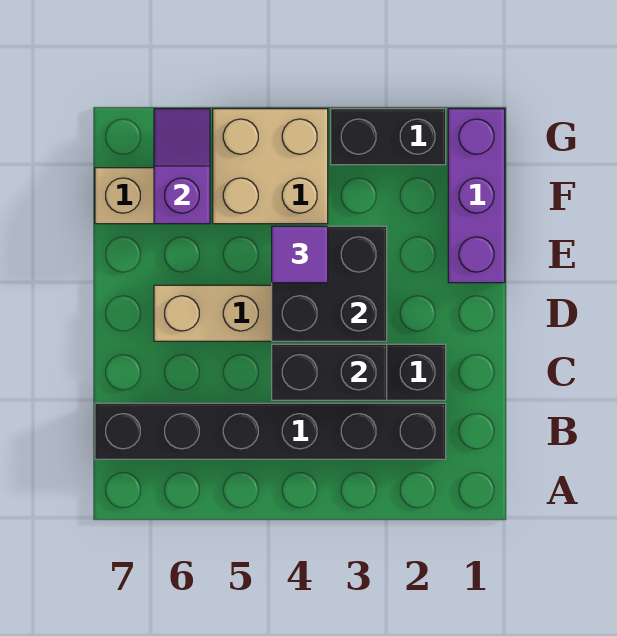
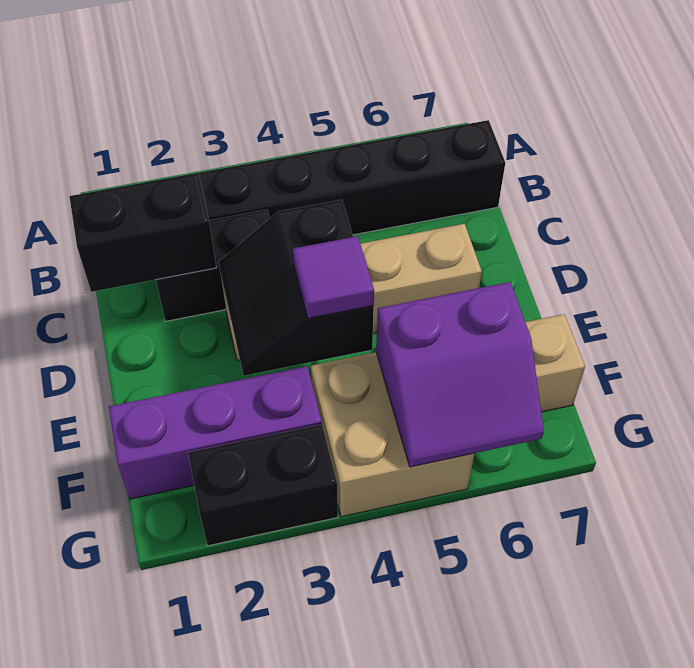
black 1x2 brick [272,344,387,400] -> black 1x2 brick moved to [69,173,216,292]
black 2x2 brick [272,226,387,341] -> black 2x2 slope [219,200,374,376]
purple 1x3 brick [448,109,505,283] -> purple 1x3 brick turned to [109,366,322,499]
purple 1x2 slope [154,109,210,224] -> purple 2x2 slope [376,282,544,467]

